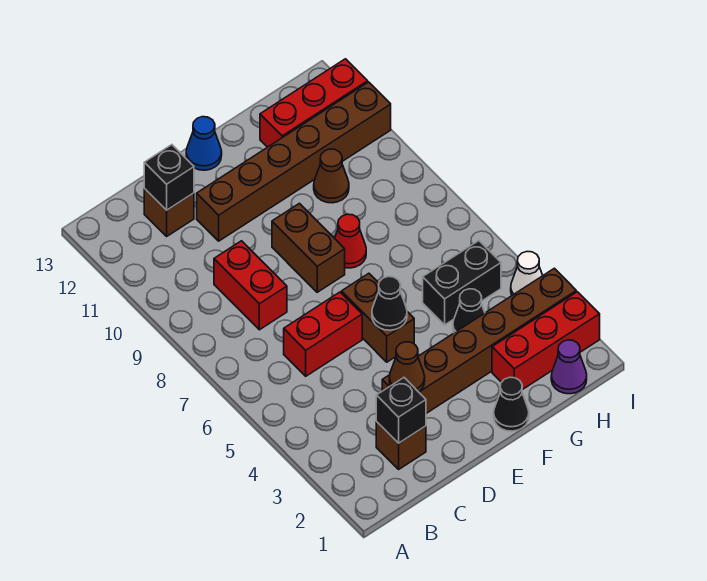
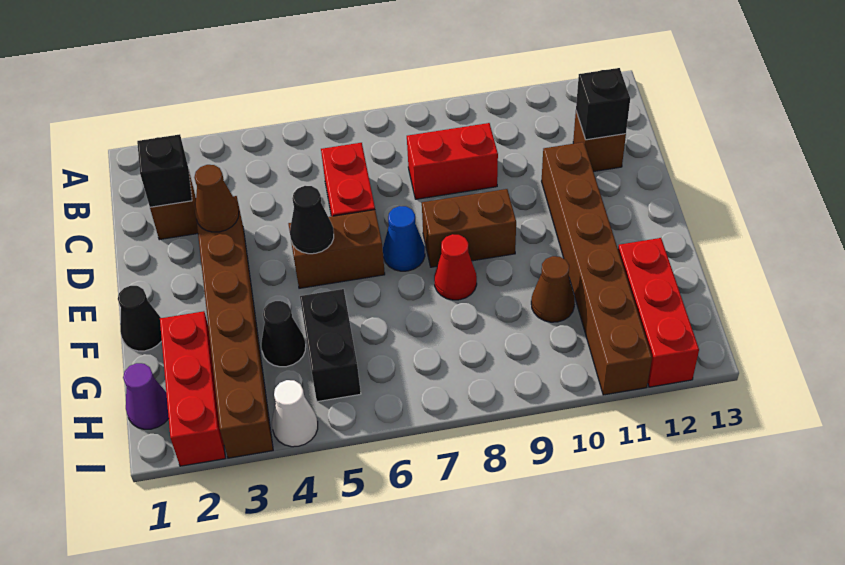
blue 1x1 cone [186,117,222,170] -> blue 1x1 cone moved to [383,206,425,271]

